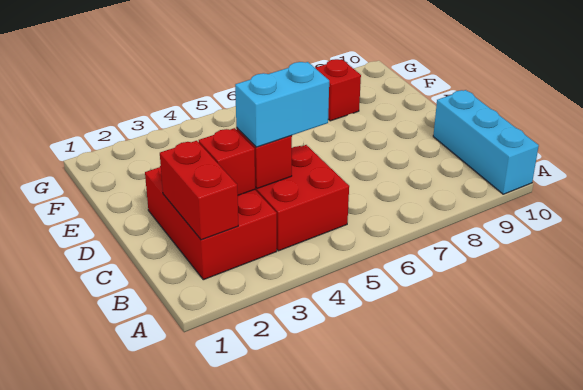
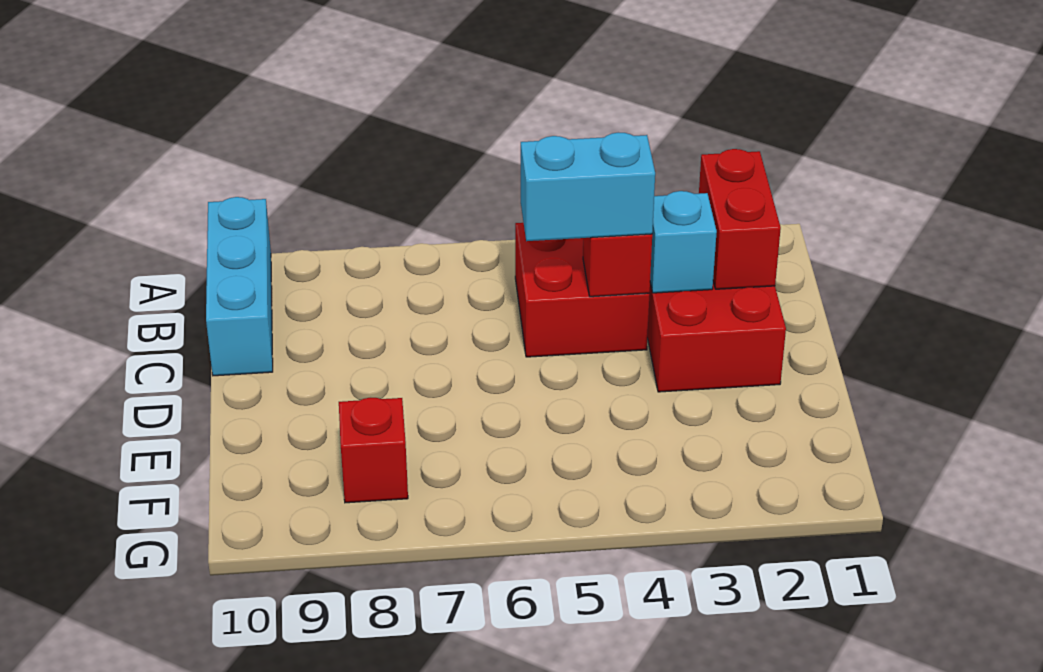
red 1x1 brick [199,128,255,195] -> cyan 1x1 brick [650,191,717,293]

